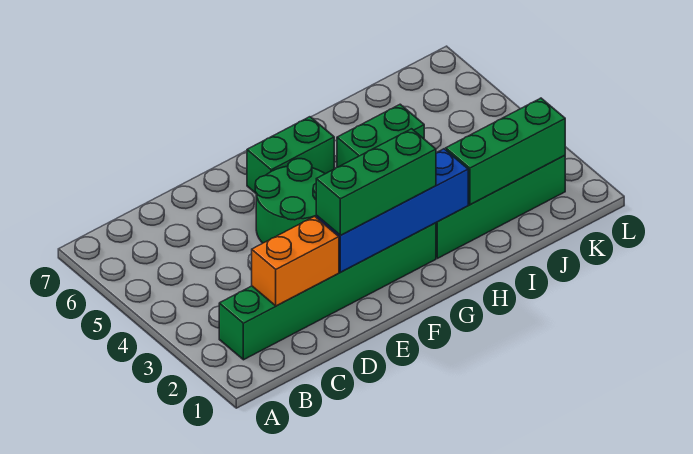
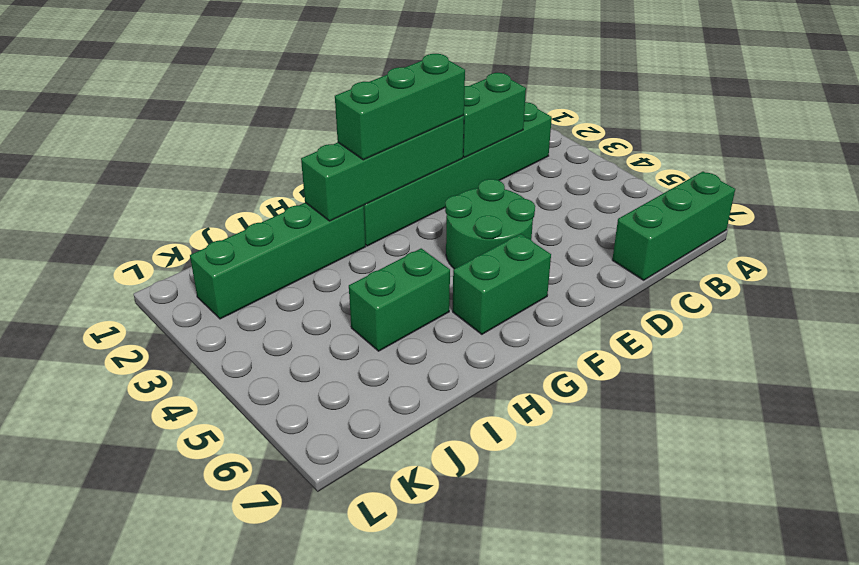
orange 1x2 brick [252,216,339,306] -> green 1x2 brick [463,73,526,157]
blue 1x4 brick [316,149,468,272] -> green 1x4 brick [301,115,464,221]
green 1x3 brick [446,98,565,205] -> green 1x3 brick moved to [612,171,735,280]

